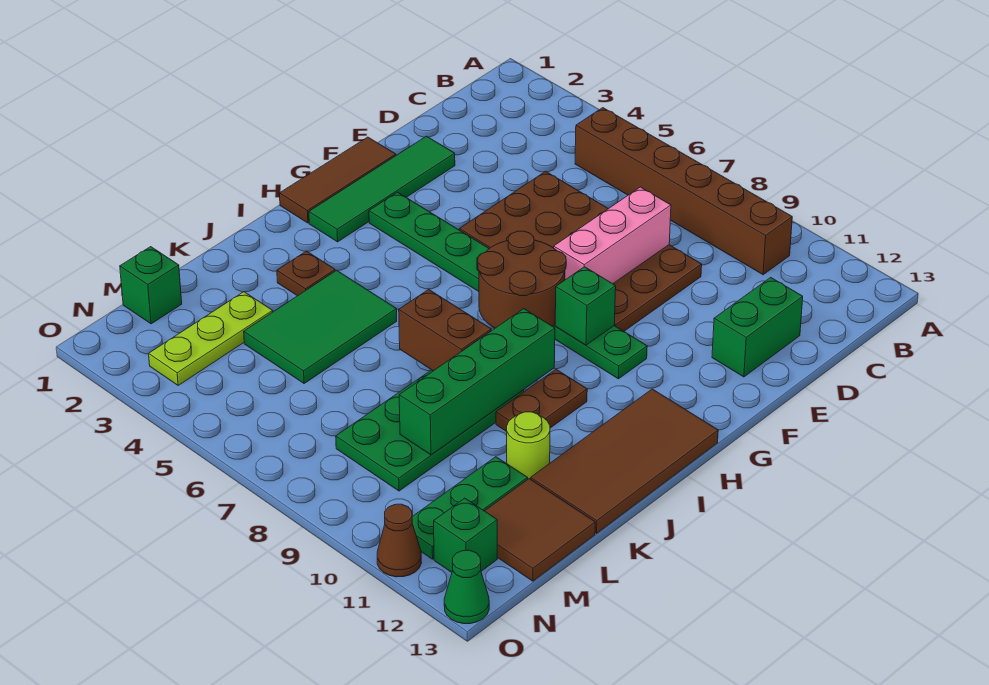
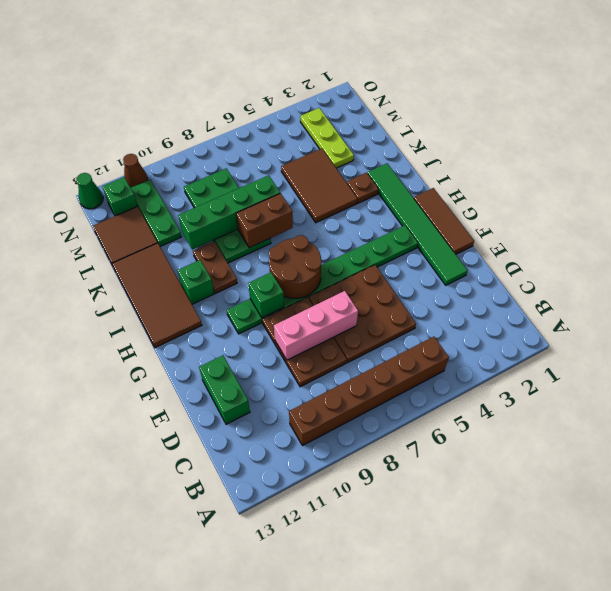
pink 1x3 brick [554,187,671,284] -> pink 1x3 brick turned to [274,291,358,360]
green 1x4 tile [309,136,455,242] -> green 1x6 tile [368,163,467,285]
green 1x4 brick [399,309,555,455] -> green 1x4 brick turned to [178,175,280,250]
green 2x3 tile [244,270,397,384] -> brown 2x3 tile [281,149,357,223]
lime 1x1 round brick [507,412,550,479] -> none
green 1x1 brick [120,247,182,324] -> green 1x1 brick moved to [178,260,214,304]

